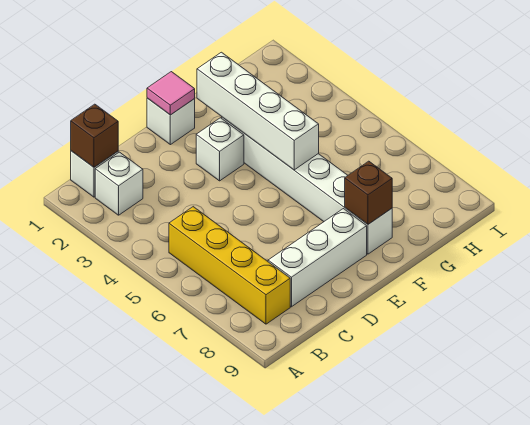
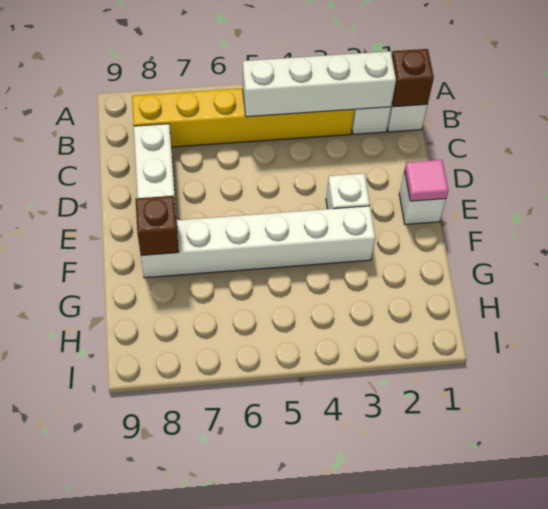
yellow 1x4 brick [169,207,290,324] -> yellow 1x6 brick [132,88,354,147]
white 1x4 brick [197,52,319,170] -> white 1x4 brick moved to [243,51,396,117]

